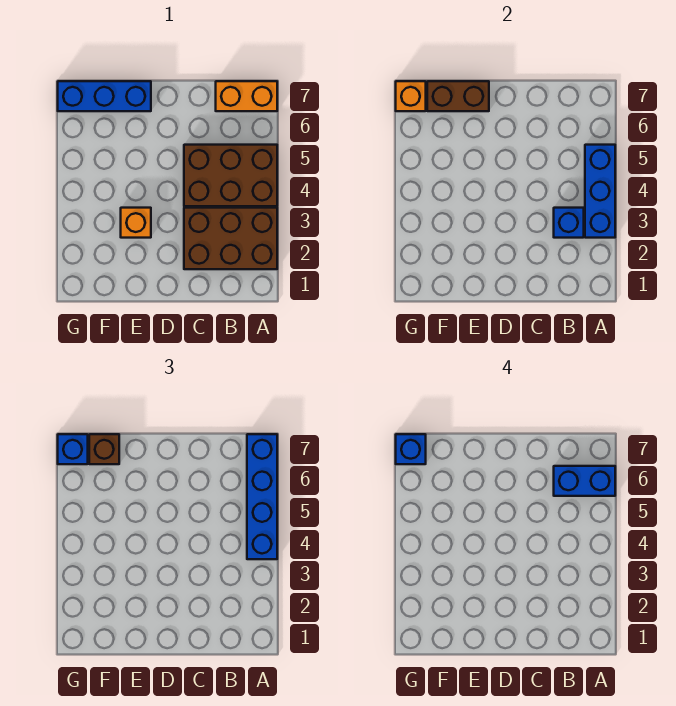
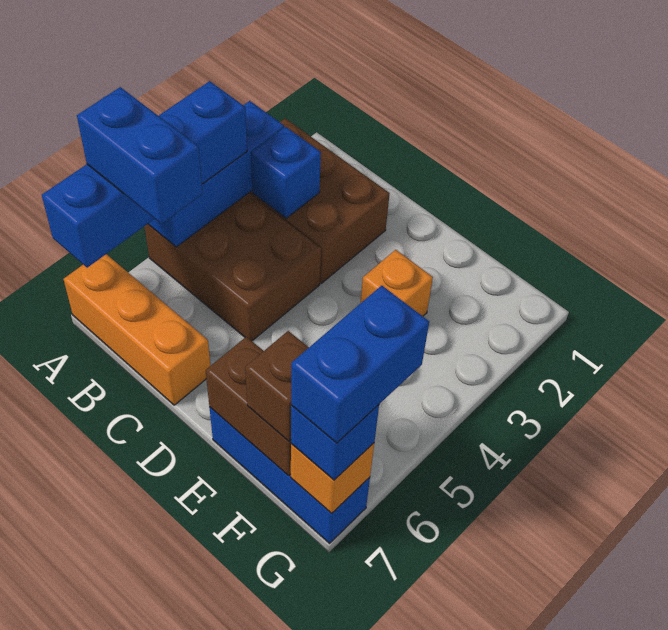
orange 1x2 brick [216,81,277,111] -> orange 1x3 brick [63,254,211,405]
blue 1x1 brick [396,434,426,464] -> blue 1x2 brick [291,285,429,443]

